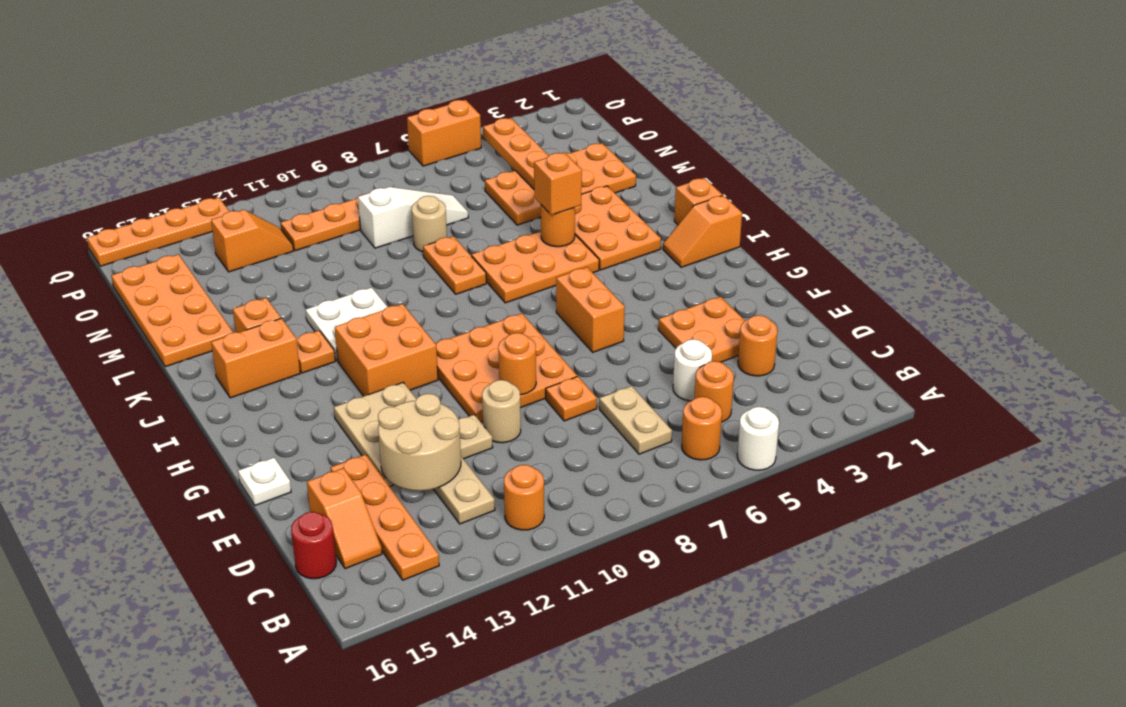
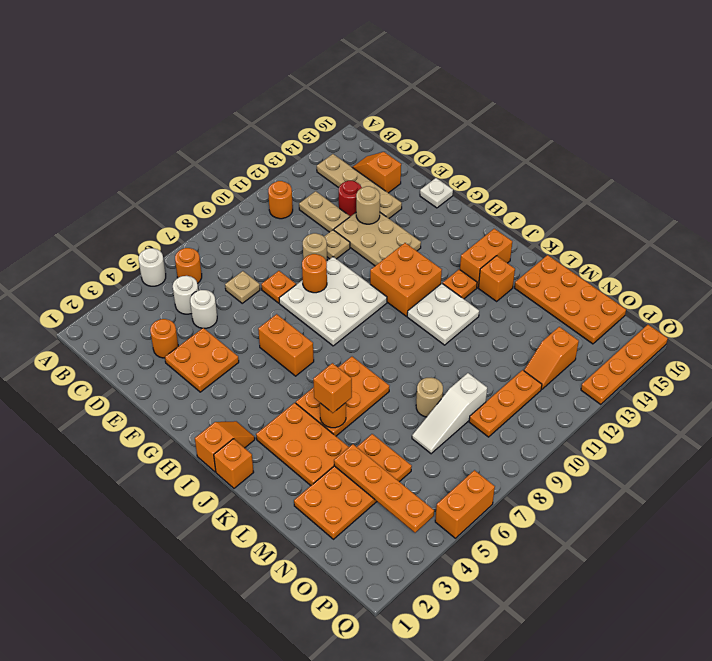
orange 1x4 plate [330,454,439,580] -> tan 1x4 plate [317,154,402,218]
orange 1x1 round brick [694,361,734,422] -> white 1x1 round brick [173,276,198,314]
tan 1x2 plate [599,386,672,454] -> tan 1x1 plate [225,271,260,303]
red 1x1 round brick [291,512,336,579] -> red 1x1 round brick moved to [339,181,362,217]
tan 2x2 round brick [378,394,461,491] -> tan 1x1 round brick [356,186,380,224]
orange 3x3 plate [435,313,577,422] -> white 3x3 plate [279,257,387,346]
orange 1x2 plate [423,236,486,294] -> none

